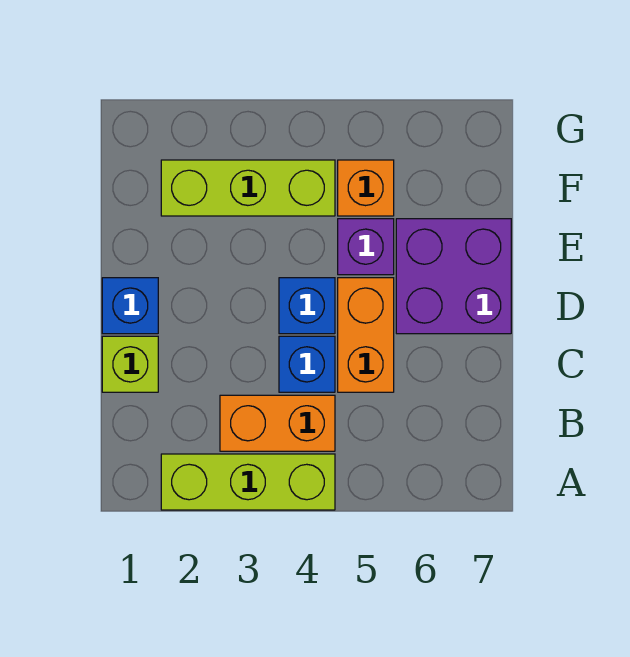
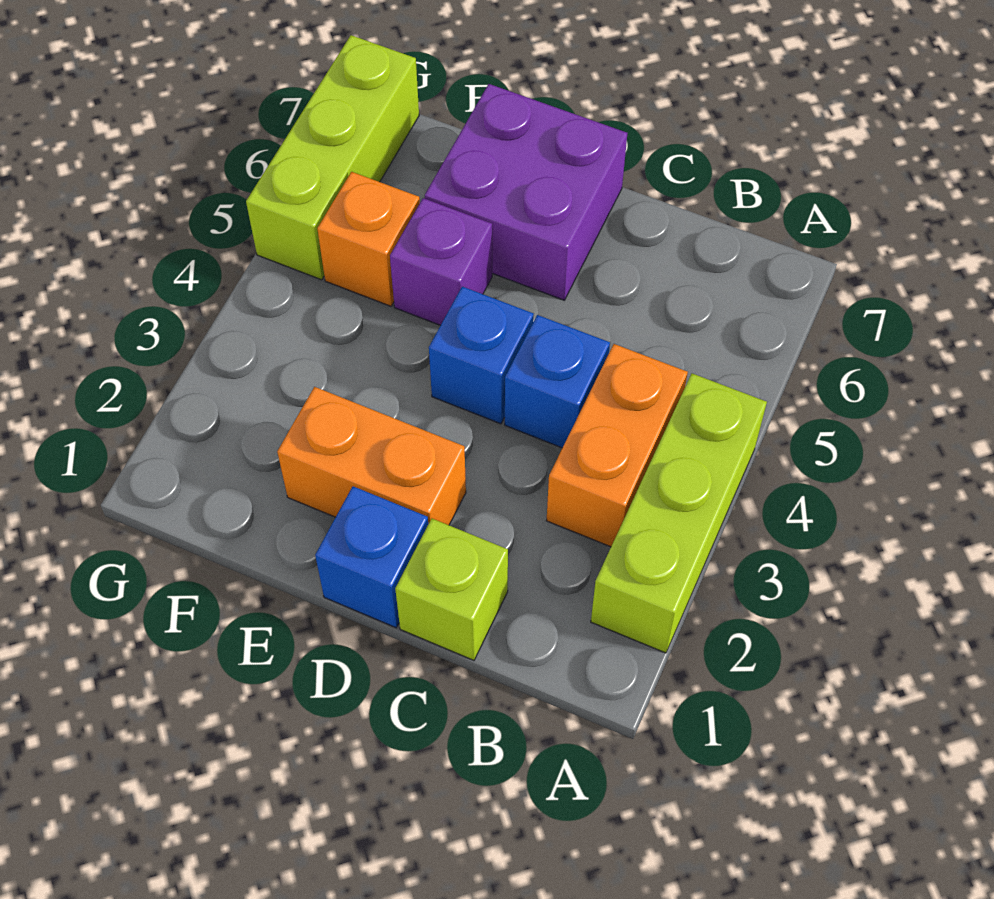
orange 1x2 brick [338,278,394,392] -> orange 1x2 brick moved to [277,387,466,525]
lime 1x3 brick [161,160,335,216] -> lime 1x3 brick moved to [246,35,419,280]

